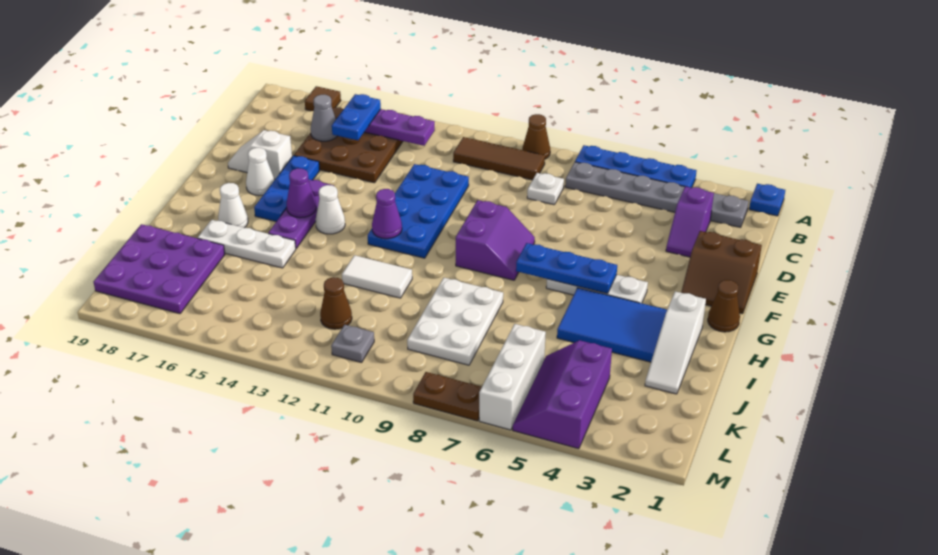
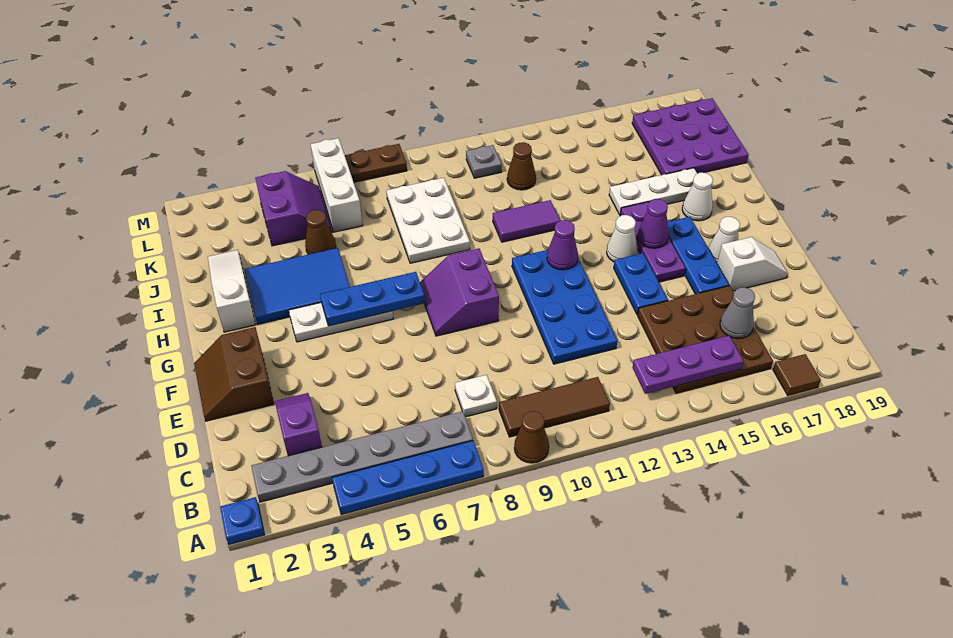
blue 1x2 plate [332,94,381,140] -> blue 1x2 plate moved to [614,253,668,315]
brown 2x2 slope [681,231,762,314] -> brown 2x2 slope turned to [194,327,274,421]
brown 1x1 cone [708,280,740,332] -> brown 1x1 cone moved to [305,210,336,255]
white 1x2 tile [342,255,412,298] -> purple 1x2 tile [493,200,560,242]
purple 2x3 slope [513,340,612,449] -> purple 2x2 slope [255,171,332,246]

